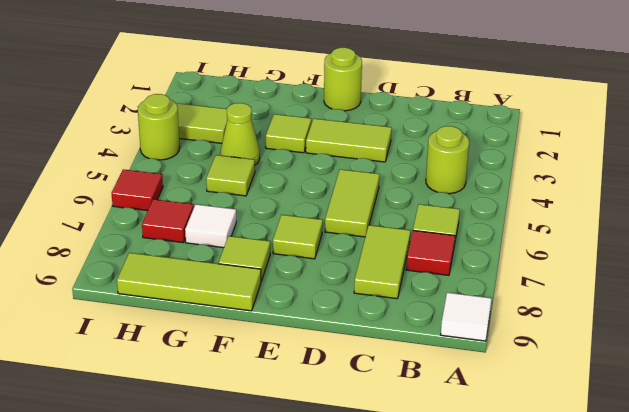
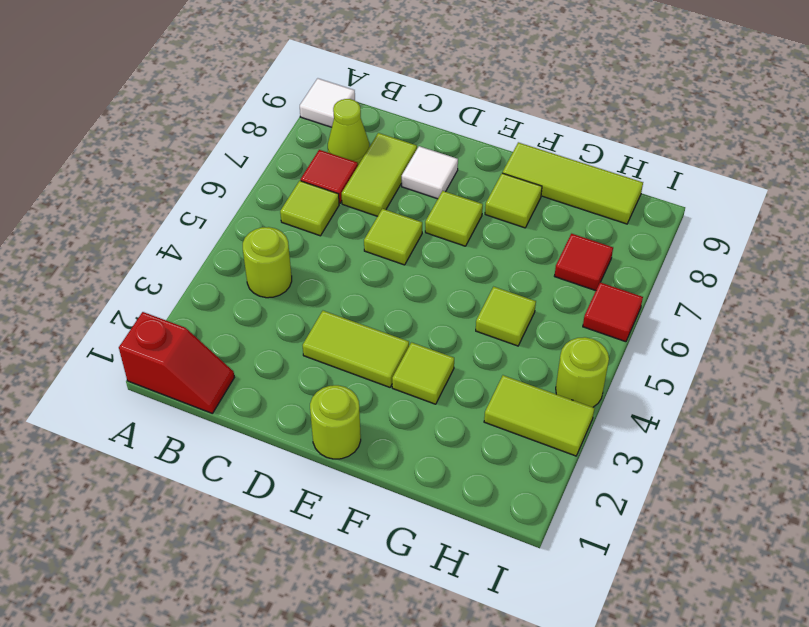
none -> red 1x2 slope [119,312,234,413]
lime 1x2 tile [325,169,380,237] -> lime 1x1 tile [364,209,422,265]
lime 1x1 cone [220,103,260,165] -> lime 1x1 cone moved to [328,99,369,165]
white 1x1 tile [185,204,236,248] -> white 1x1 tile moved to [402,146,458,199]

